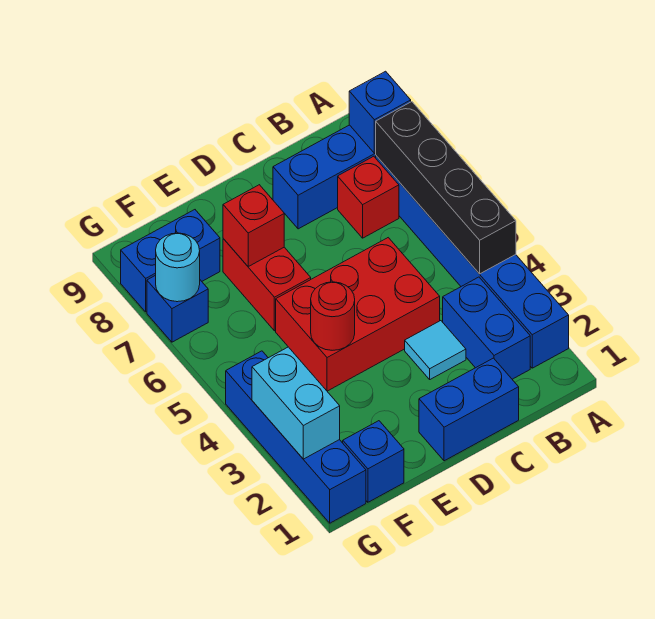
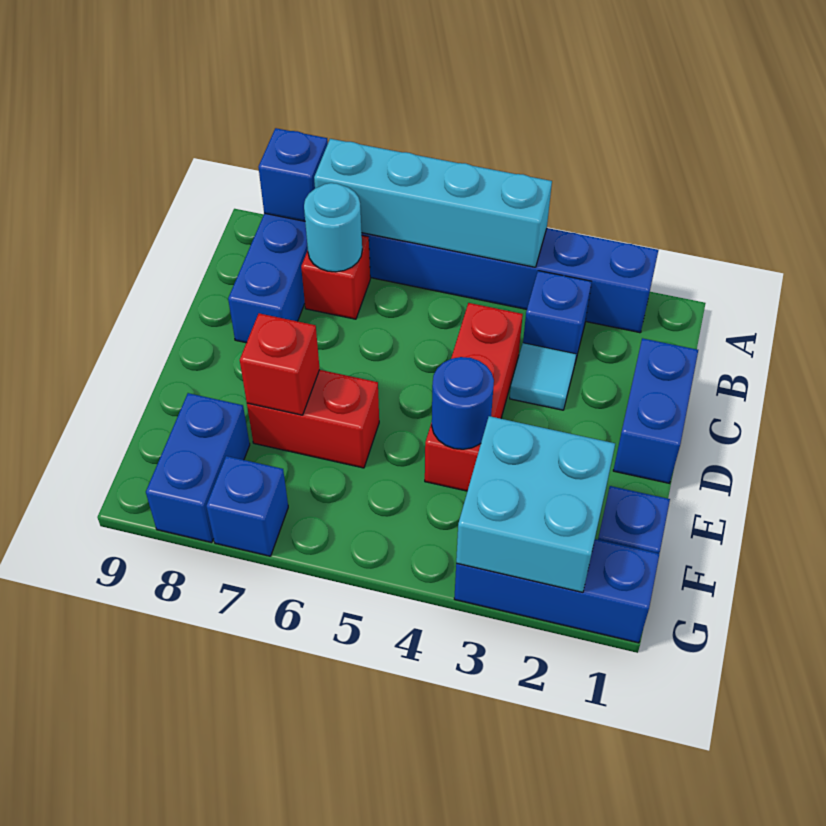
black 1x4 brick [376,102,516,274] -> cyan 1x4 brick [314,139,552,267]
blue 1x2 brick [443,277,530,379] -> blue 1x1 brick [523,271,592,362]
red 2x3 brick [276,238,440,391] -> red 1x3 brick [425,303,523,491]
red 1x1 round brick [311,282,355,350] -> blue 1x1 round brick [432,357,494,449]
blue 1x4 brick [226,351,366,523] -> blue 1x3 brick [454,539,659,643]
cyan 1x2 brick [252,347,340,459] -> cyan 2x2 brick [456,416,615,592]
cyan 1x1 round brick [156,233,200,302] -> cyan 1x1 round brick moved to [304,183,362,272]

